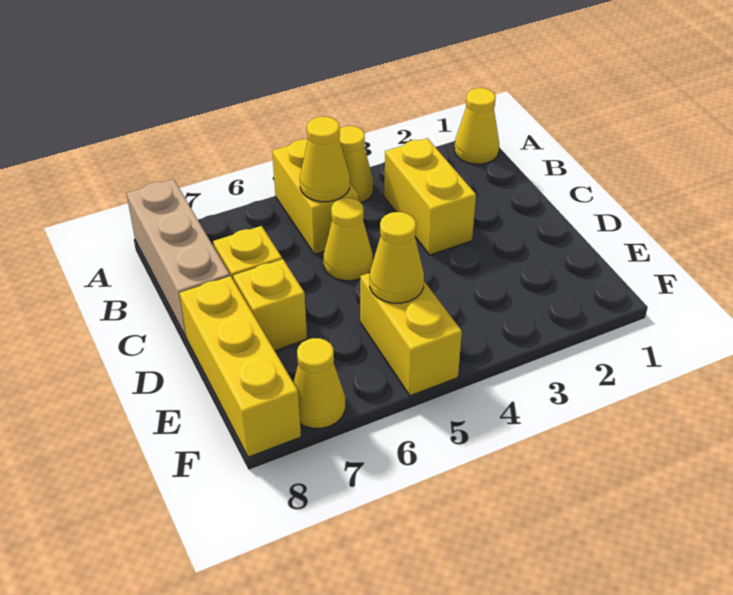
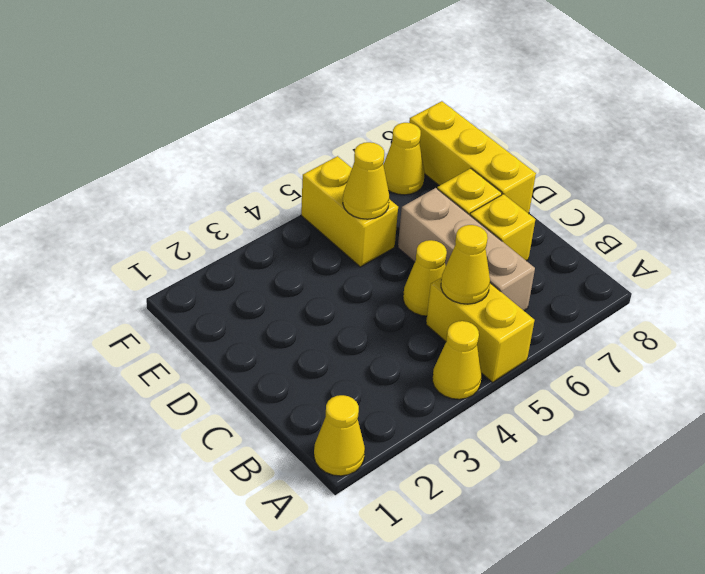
tan 1x3 brick [126,179,230,337] -> tan 1x3 brick moved to [398,188,535,311]
yellow 1x2 brick [384,138,476,255] -> none

